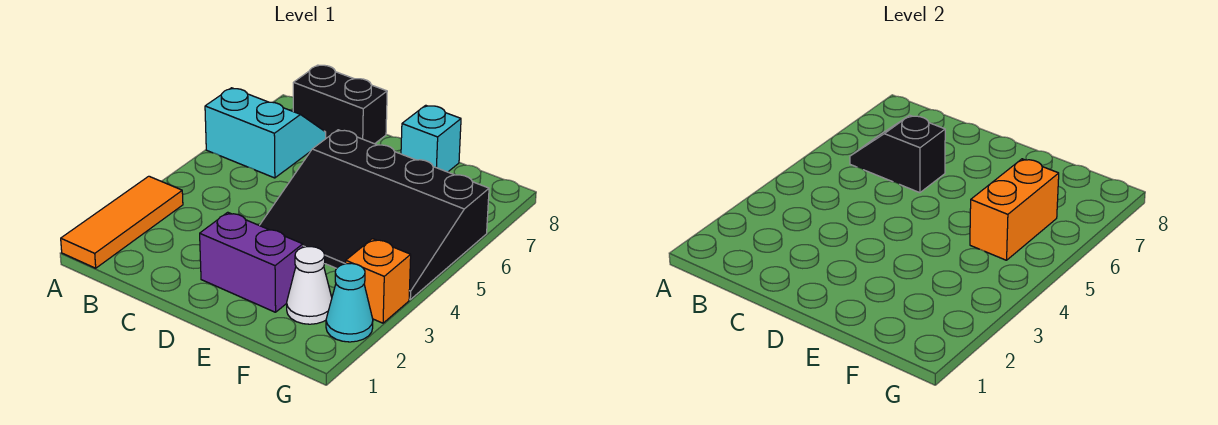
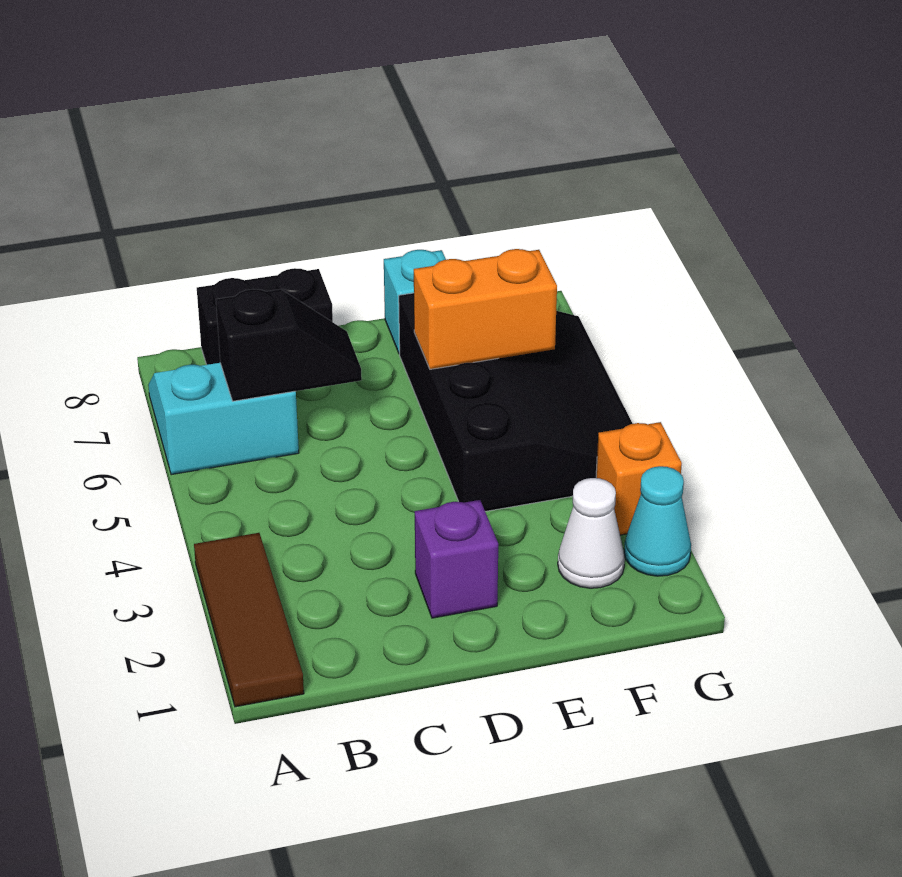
orange 1x3 tile [61,176,183,268] -> brown 1x3 tile [194,533,304,707]
black 1x2 slope [850,115,945,193] -> black 1x2 slope turned to [216,289,362,401]
purple 1x2 brick [200,212,303,312] -> purple 1x1 brick [415,500,498,618]
black 3x4 slope [260,130,489,299] -> black 3x4 slope turned to [399,293,633,511]
orange 1x2 brick [970,159,1059,260] -> orange 1x2 brick turned to [414,249,557,369]

